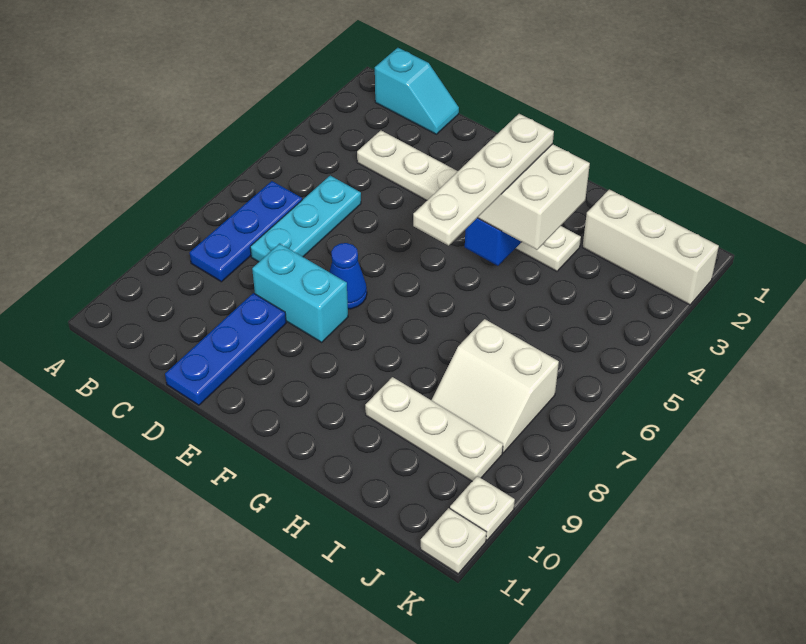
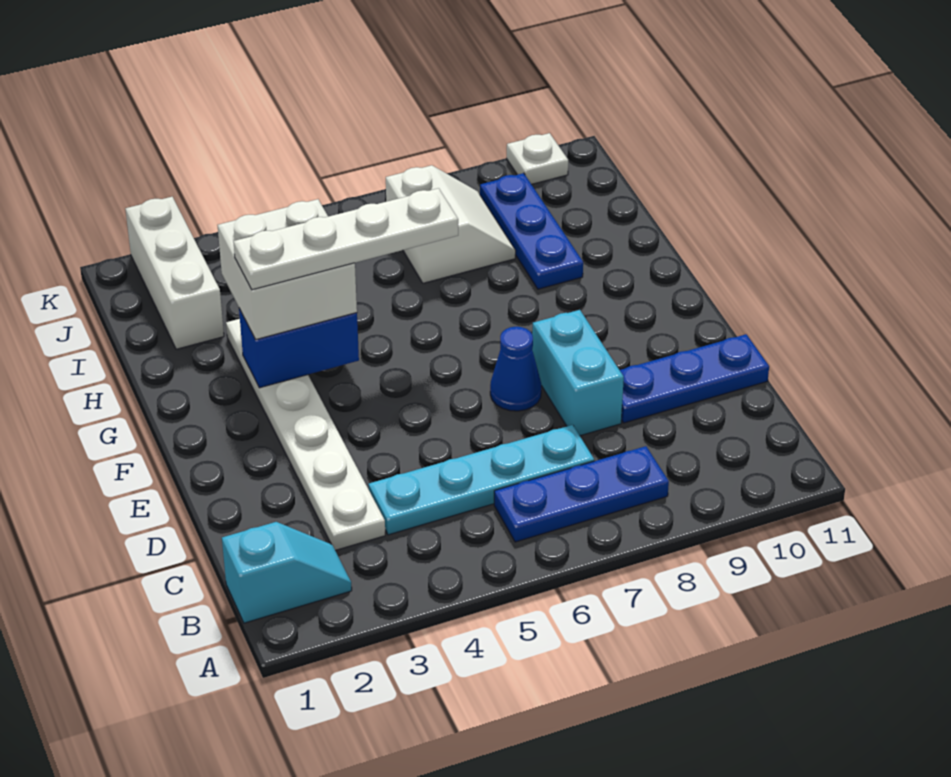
cyan 1x2 slope [375,48,459,134] -> cyan 1x2 slope turned to [222,522,352,623]
cyan 1x3 plate [250,176,361,262] -> cyan 1x4 plate [368,425,594,535]
white 1x3 plate [365,377,503,481] -> blue 1x3 plate [480,173,583,289]
white 1x1 plate [421,508,486,574] -> none

